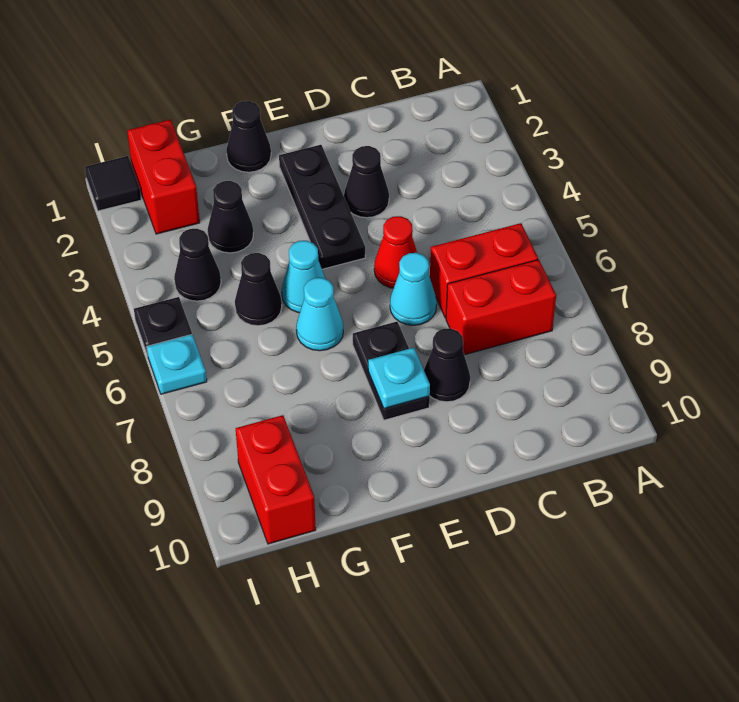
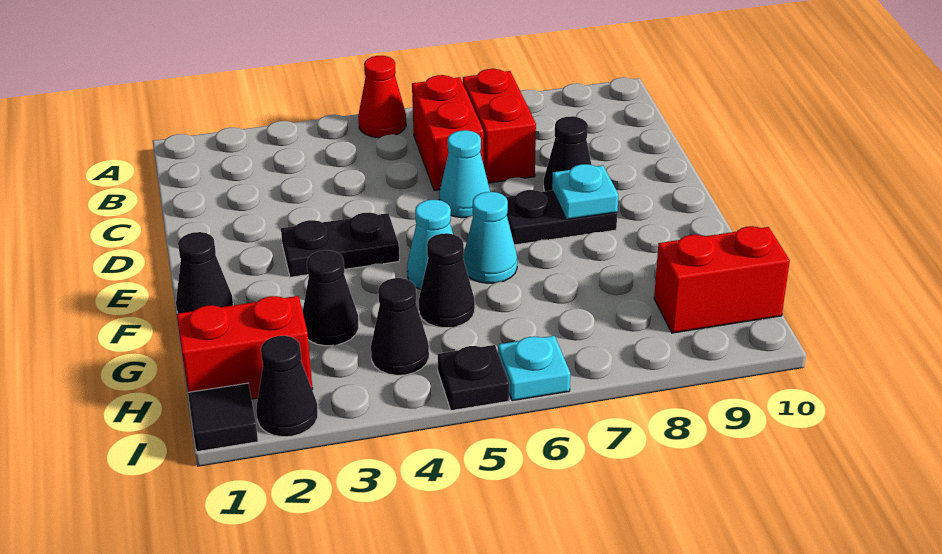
black 1x1 cone [344,146,389,218] -> black 1x1 cone moved to [256,336,318,437]
red 1x1 cone [374,216,417,288] -> red 1x1 cone moved to [358,56,406,138]
black 1x3 plate [279,145,365,269] -> black 1x2 plate [281,212,399,277]

